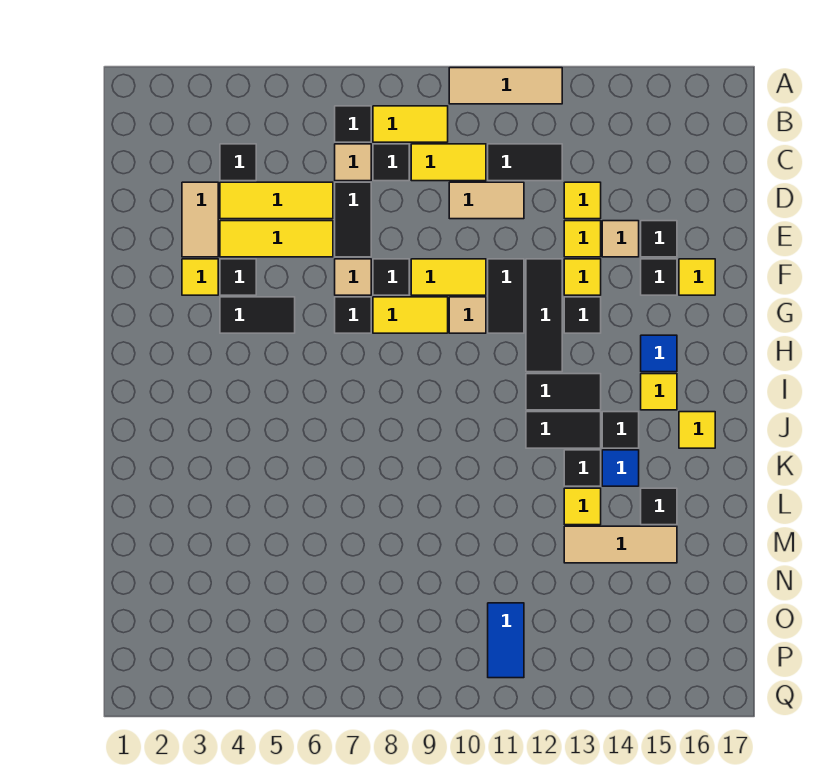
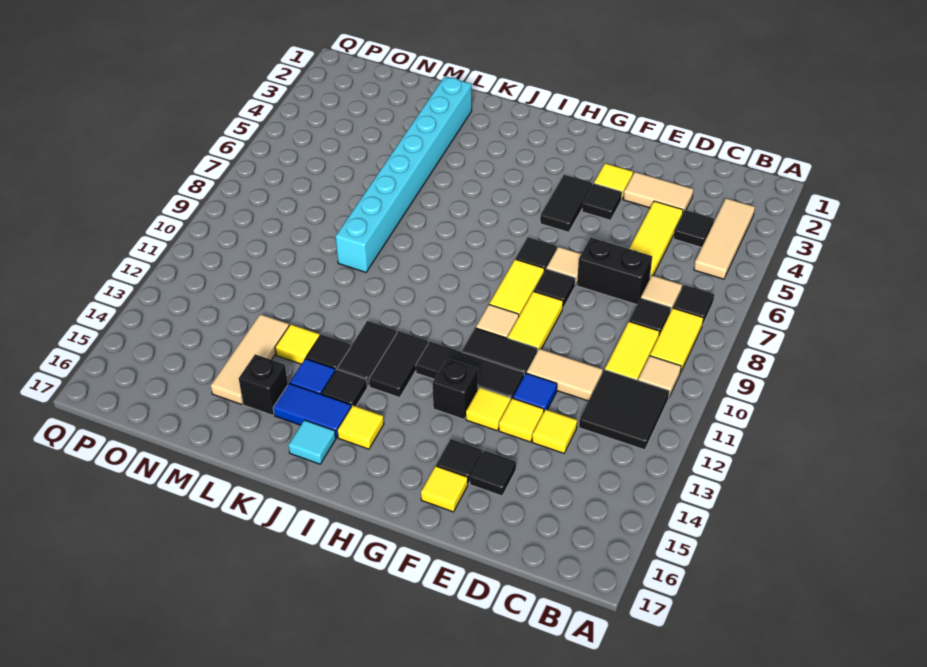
tan 1x3 tile [449,68,562,104] -> tan 1x3 tile moved to [694,198,755,279]
black 1x2 tile [488,144,562,181] -> black 2x2 tile [579,370,669,450]
black 1x2 tile [335,182,371,257] -> black 1x2 brick [577,238,652,305]
tan 1x2 tile [449,182,524,219] -> tan 1x2 tile turned to [526,349,603,401]
yellow 1x3 tile [220,221,333,257] -> none
tan 1x1 tile [602,221,639,257] -> tan 1x1 tile moved to [638,356,681,397]
black 1x1 tile [564,297,601,333] -> black 1x1 brick [433,358,478,419]
blue 1x1 tile [641,335,677,372] -> blue 1x1 tile moved to [513,373,557,411]
yellow 1x1 tile [679,412,715,448] -> cyan 1x1 tile [288,420,336,464]
none -> cyan 1x8 brick [336,76,472,272]
black 1x1 tile [641,488,677,525] -> black 1x1 brick [239,354,288,415]
blue 1x2 tile [488,603,524,678] -> blue 1x2 tile moved to [273,383,351,438]

